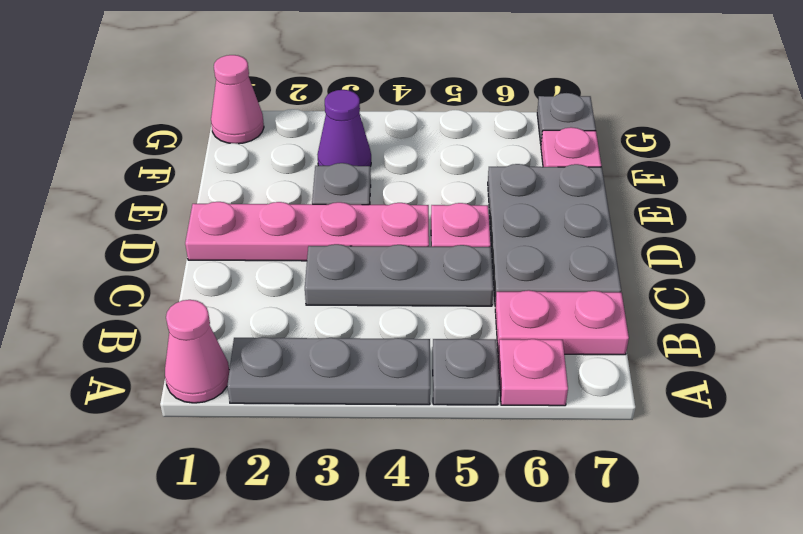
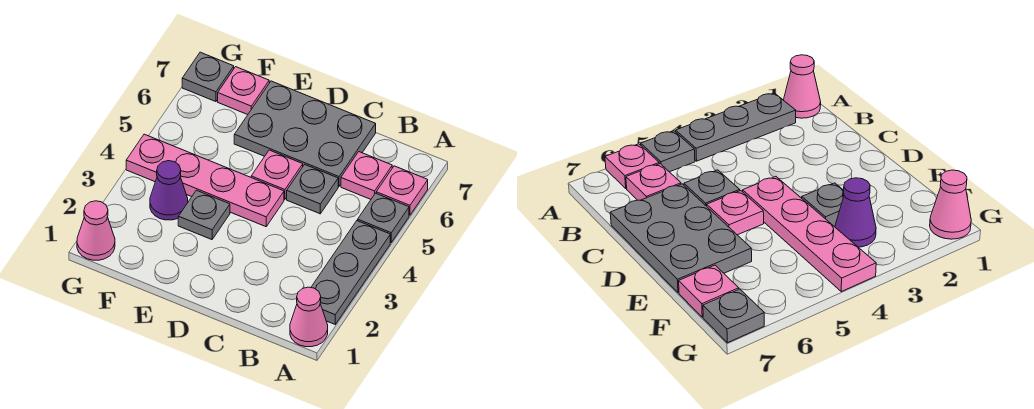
pink 1x2 plate [495,290,629,355] -> pink 1x1 plate [341,152,392,199]
grey 1x3 plate [305,244,493,306] -> grey 1x1 plate [287,165,338,214]
pink 1x4 plate [185,202,429,261] -> pink 1x4 plate turned to [126,134,284,227]

